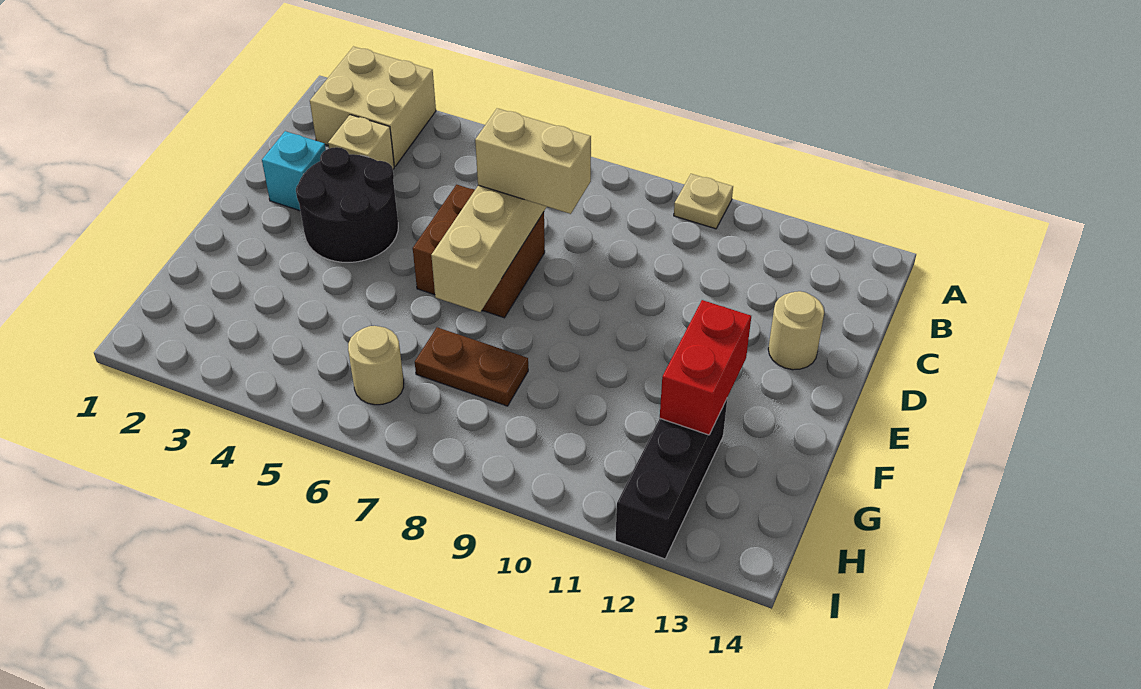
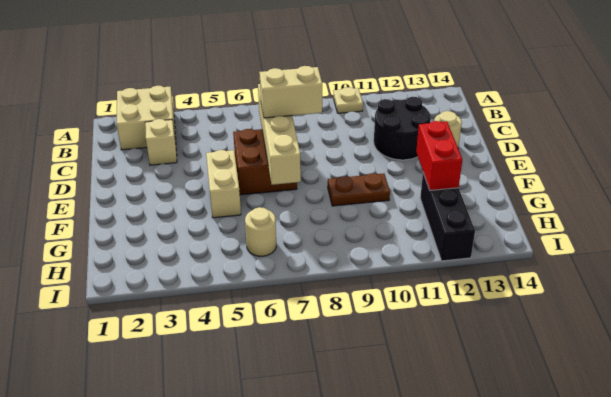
cyan 1x1 brick [262,131,326,211] -> none
black 2x2 round brick [296,147,398,262] -> black 2x2 round brick moved to [374,97,431,160]
none -> tan 1x2 brick [206,150,241,218]
brown 1x2 plate [415,327,528,406] -> brown 1x2 plate moved to [328,173,390,206]

